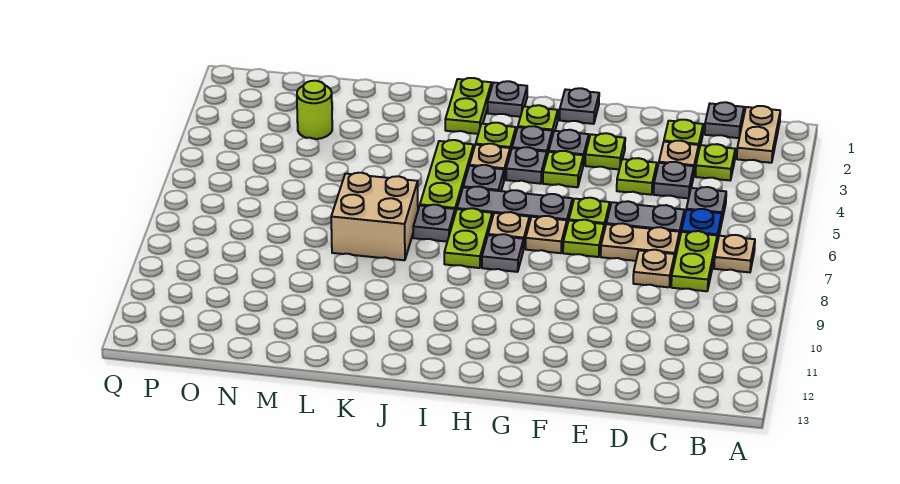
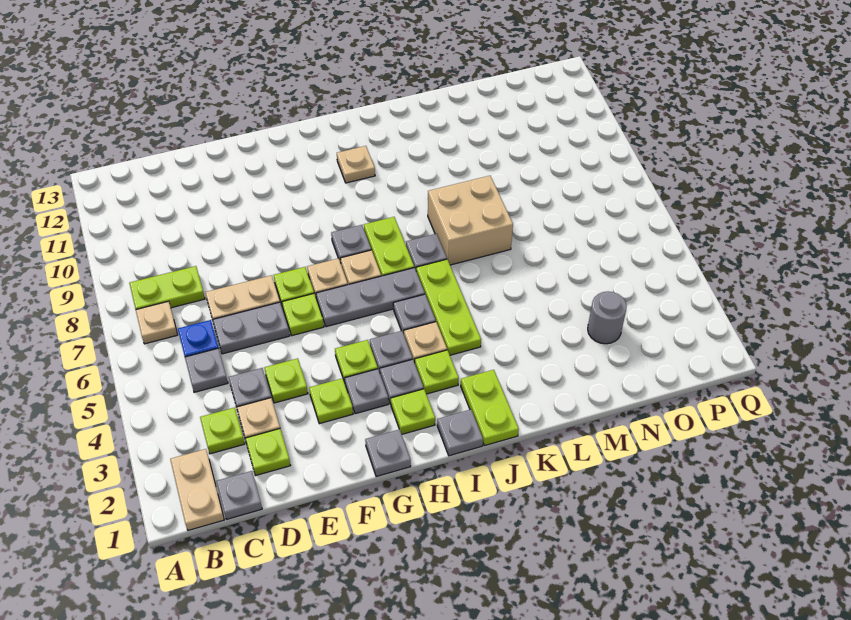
lime 1x2 plate [671,231,717,291] -> lime 1x2 plate turned to [129,266,205,309]
tan 1x1 plate [633,250,675,287] -> tan 1x1 plate moved to [337,146,375,183]
lime 1x1 round brick [297,81,332,139] -> grey 1x1 round brick [588,292,627,344]

